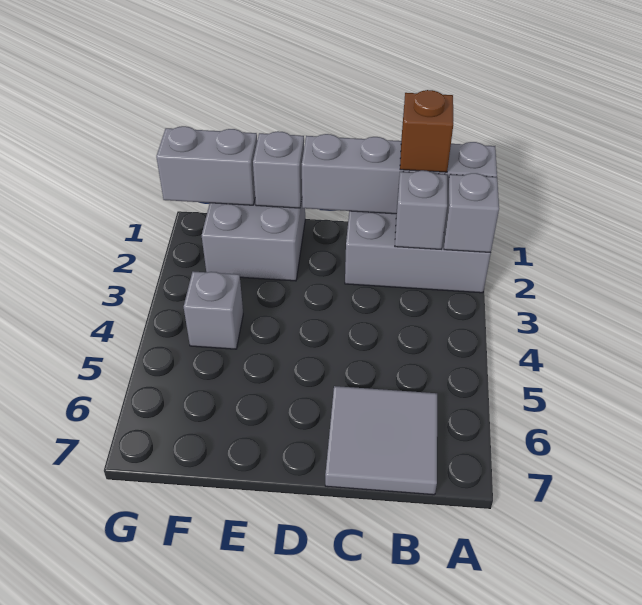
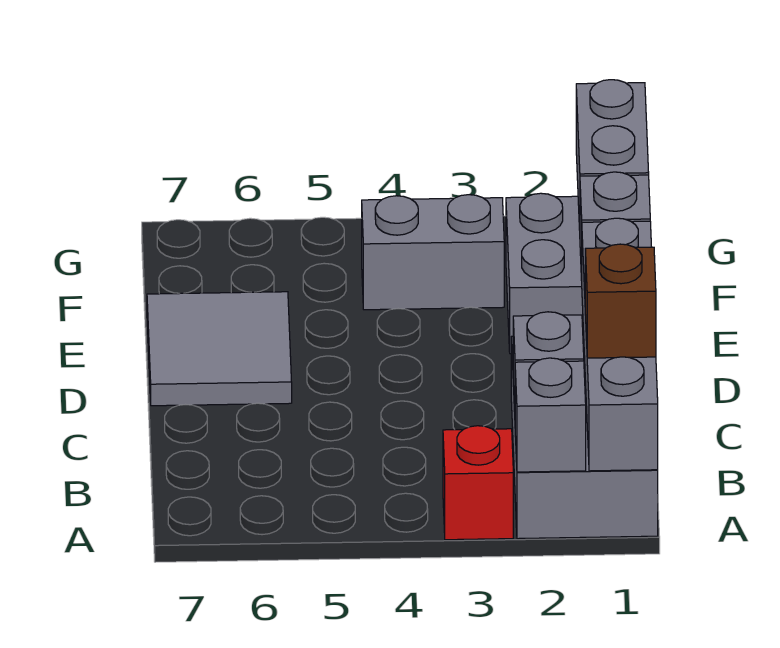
none -> red 1x1 brick [443,426,513,540]
grey 2x2 tile [325,386,437,495] -> grey 2x2 tile moved to [147,292,292,406]
grey 1x1 brick [184,271,243,349] -> grey 1x2 brick [362,195,504,310]

